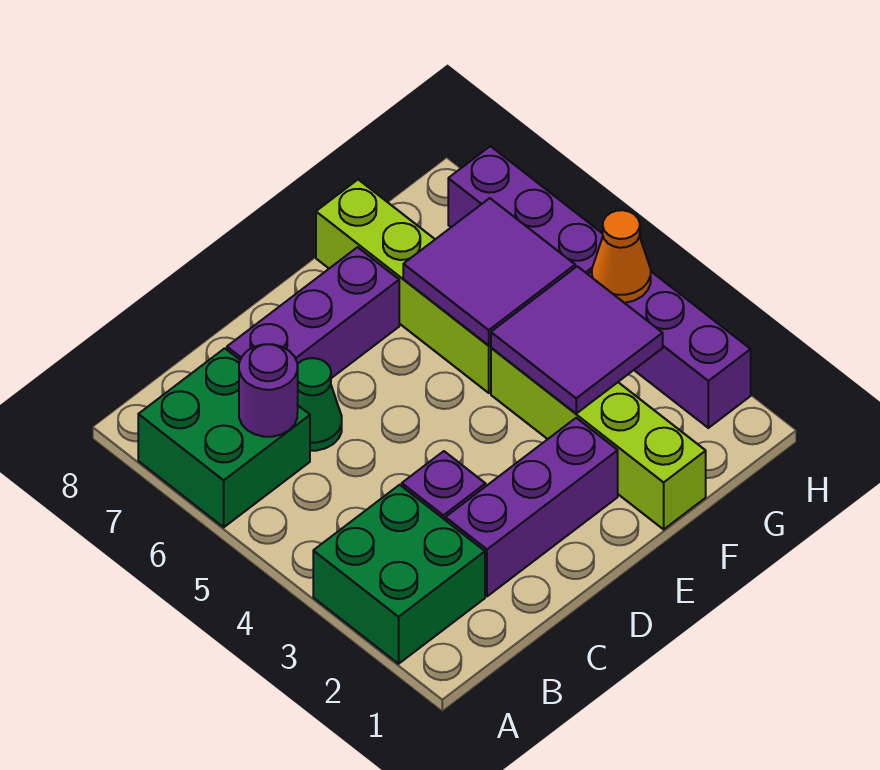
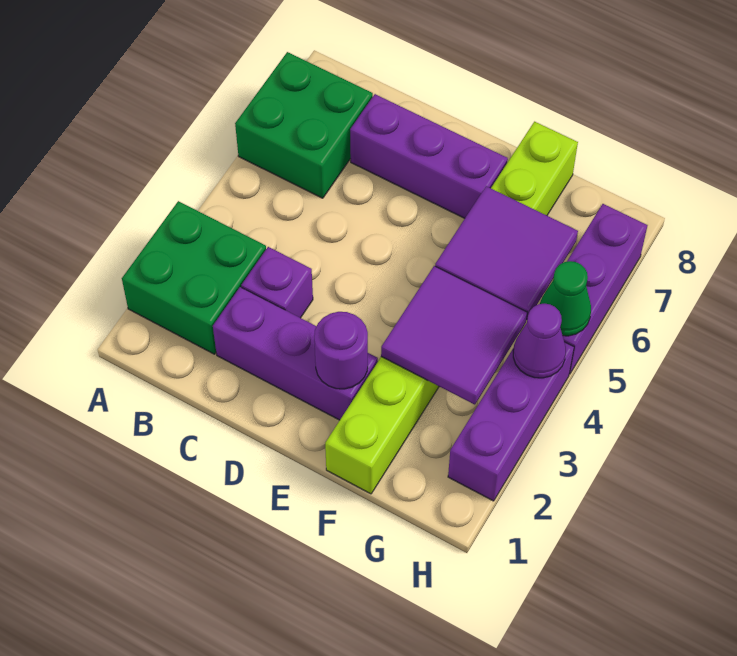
purple 1x1 round brick [239,344,298,437] -> purple 1x1 round brick moved to [314,312,368,389]
green 1x1 cone [298,358,342,451] -> green 1x1 cone moved to [540,261,591,336]
orange 1x1 cone [592,210,651,303] -> purple 1x1 cone [513,304,566,378]

